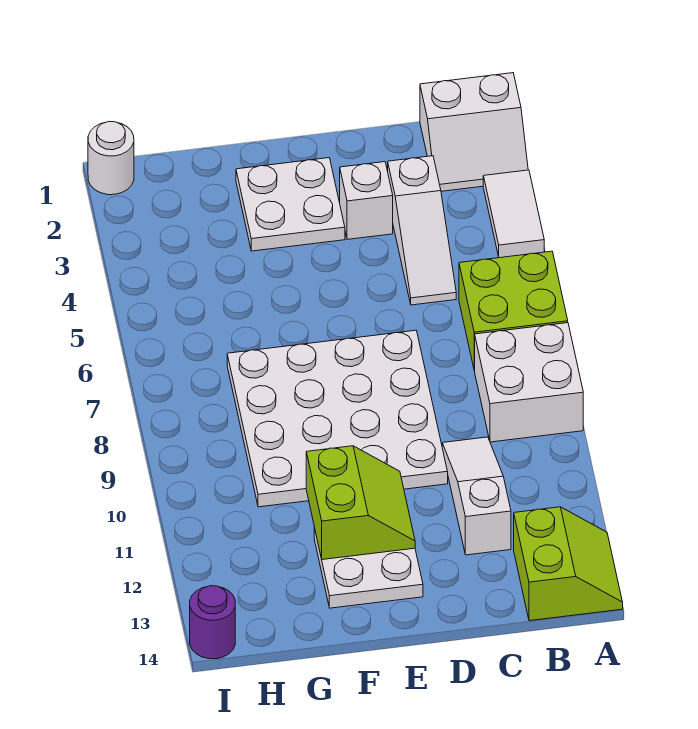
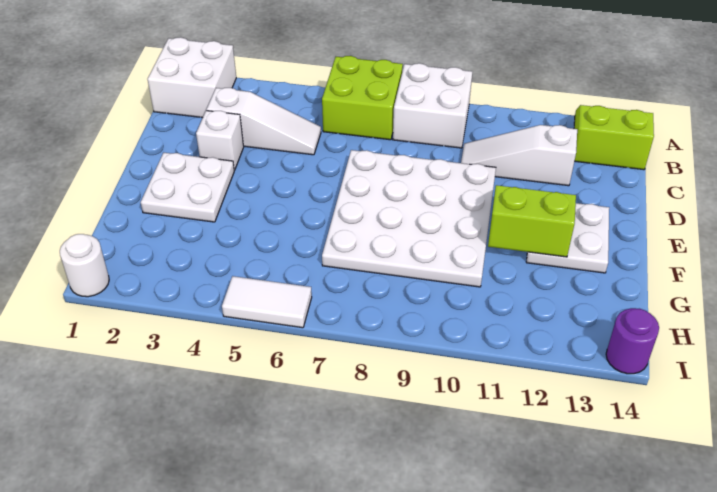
white 2x2 slope [420,73,528,191] -> white 2x2 brick [148,37,236,118]
white 1x2 tile [483,170,544,258] -> white 1x2 tile moved to [222,276,312,328]

